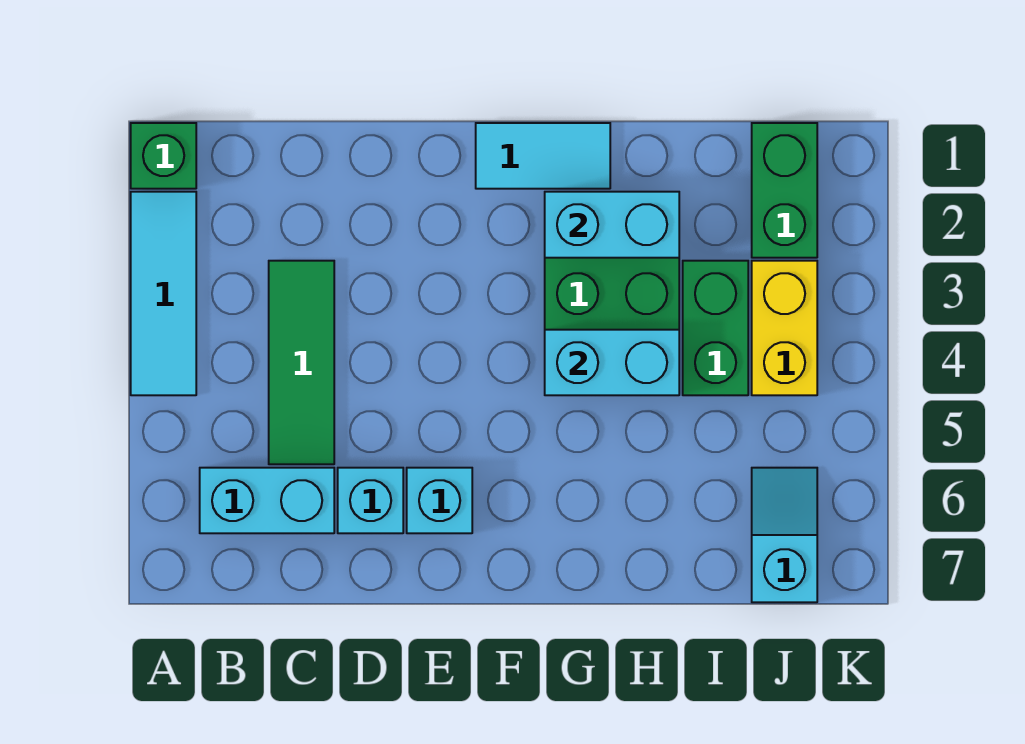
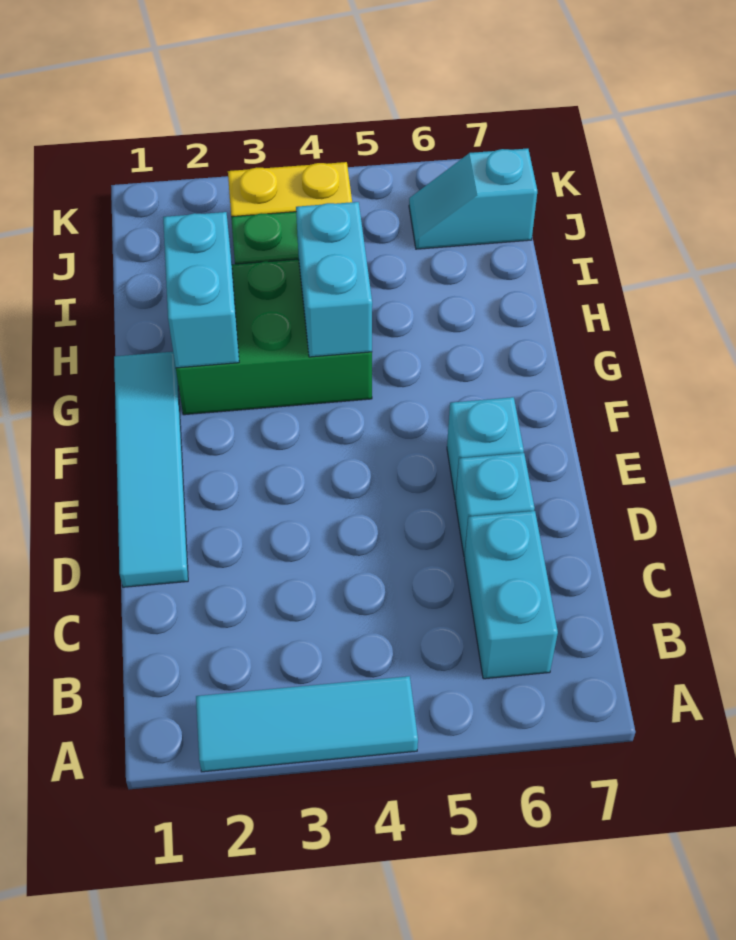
green 1x1 brick [131,123,196,189] -> none
green 1x3 tile [269,261,334,464] -> none
cyan 1x2 tile [476,123,610,189] -> cyan 1x4 tile [114,352,188,587]
green 1x2 brick [752,123,817,258] -> none

